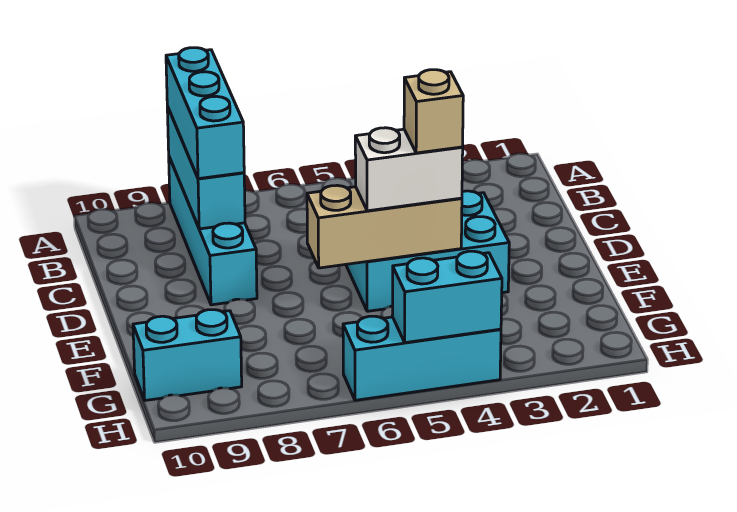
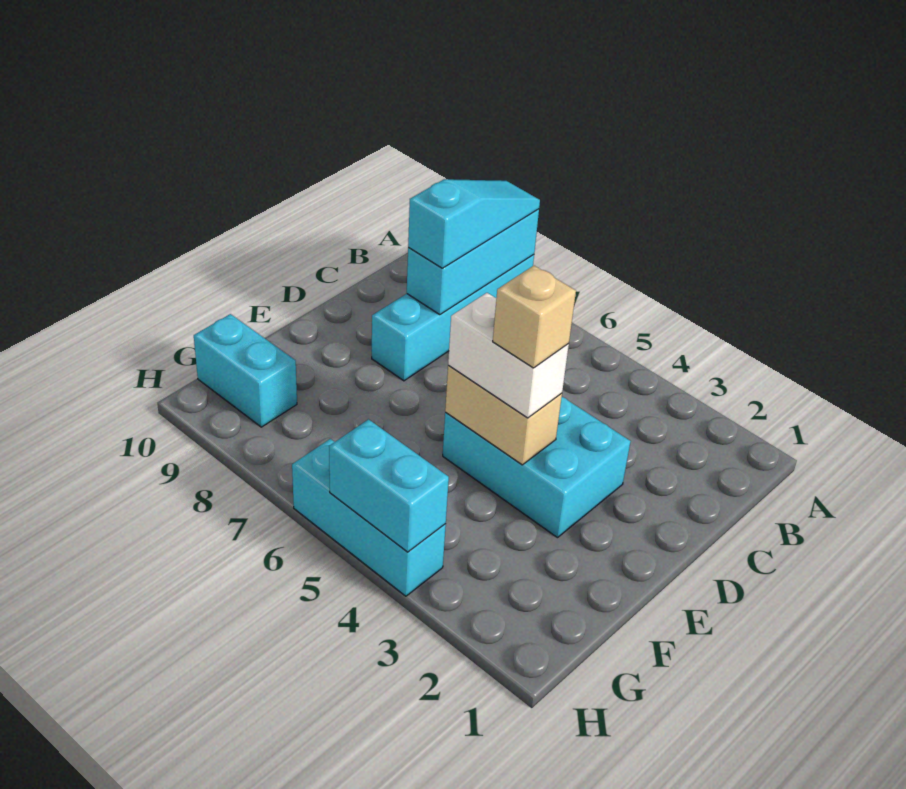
cyan 1x3 brick [166,48,244,179] -> cyan 1x3 slope [408,179,540,268]
tan 1x3 brick [307,185,462,268] -> tan 1x2 brick [445,366,562,465]

